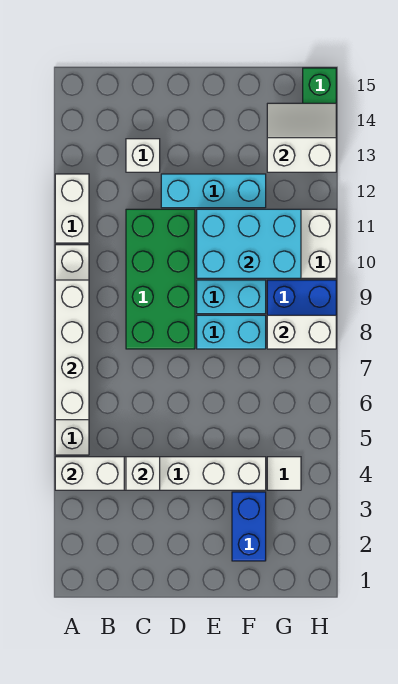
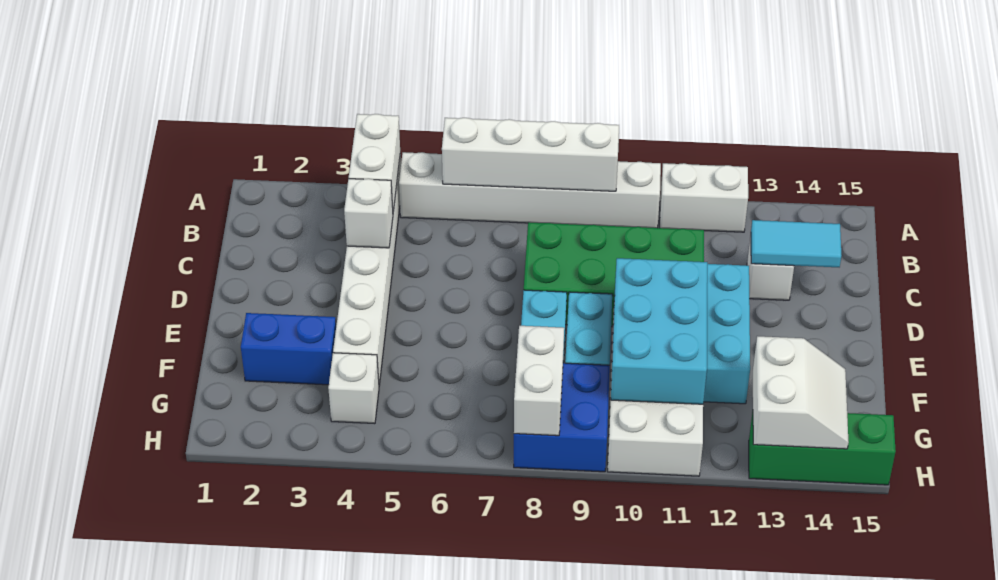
none -> cyan 1x2 tile [751,220,842,267]
white 1x1 tile [267,457,301,490] -> white 1x1 brick [328,353,379,424]

